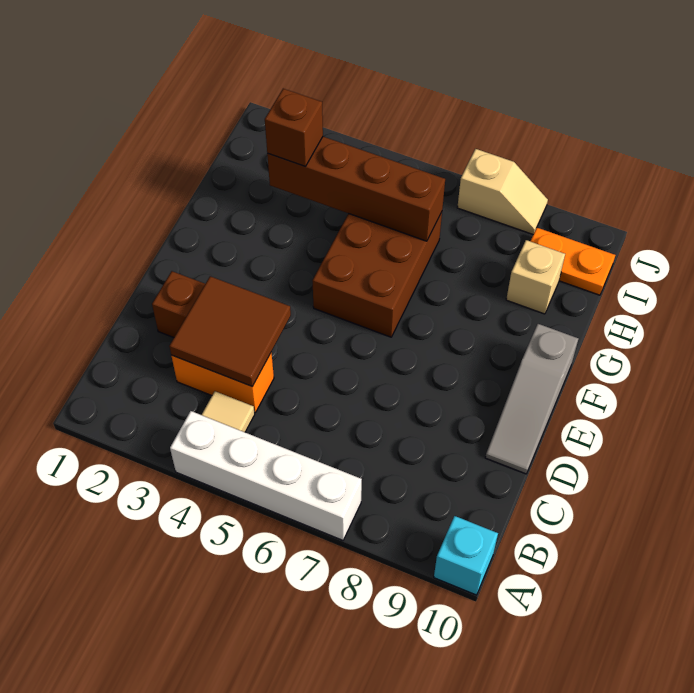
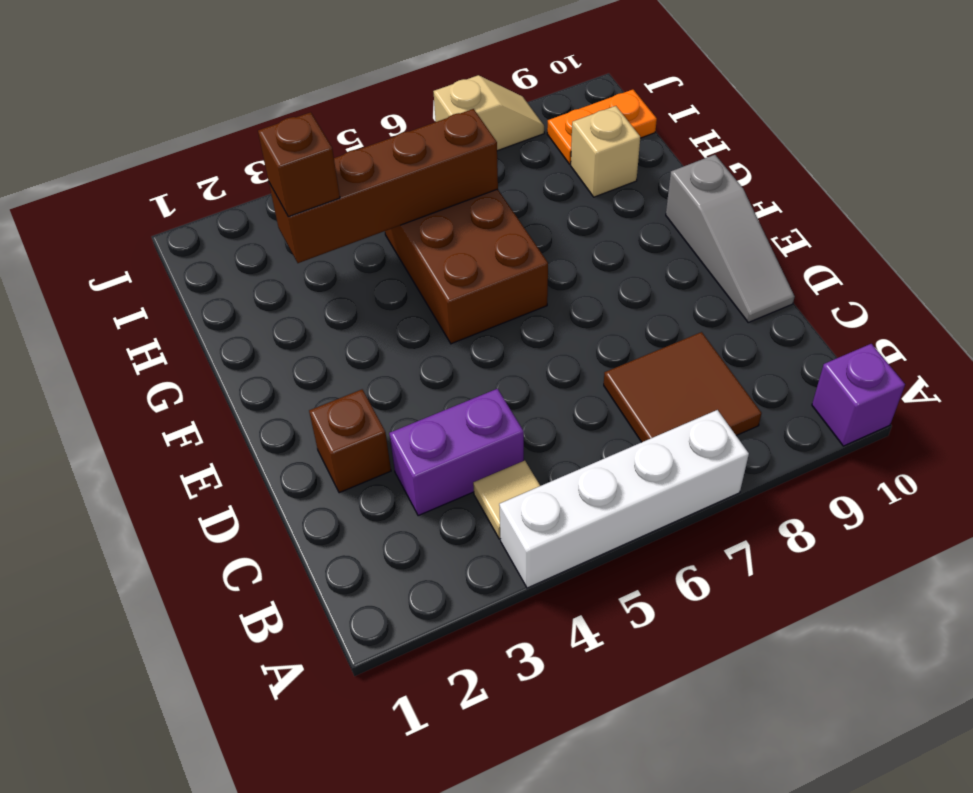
cyan 1x1 brick [434,516,498,595] -> purple 1x1 brick [812,344,905,446]
orange 1x2 brick [171,352,274,413] -> purple 1x2 brick [389,389,524,516]
brown 2x2 tile [169,276,291,387] -> brown 2x2 tile moved to [604,332,762,442]

